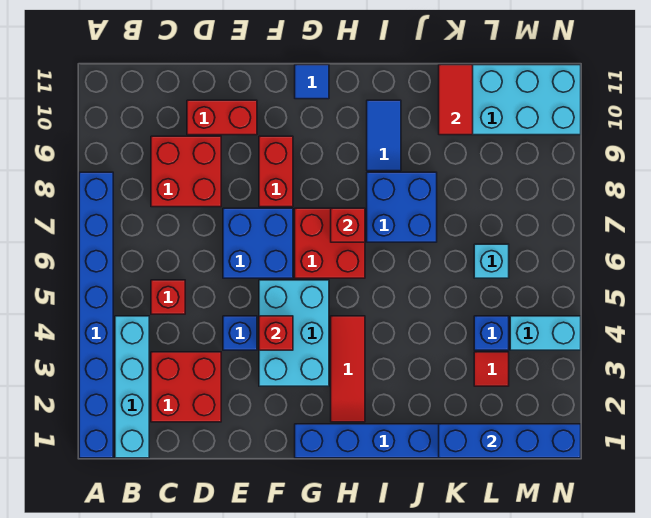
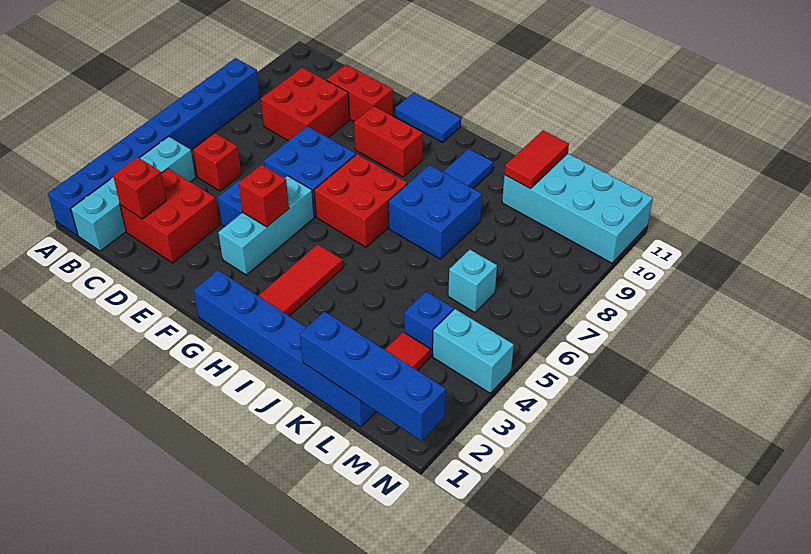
cyan 2x3 brick [259,280,329,386] -> cyan 1x3 brick [218,176,314,275]
red 1x2 brick [259,136,293,207] -> red 1x2 brick turned to [354,106,423,177]
blue 1x1 tile [295,65,329,99] -> blue 1x2 tile [395,93,461,142]
red 1x1 brick [331,208,365,242] -> red 1x1 brick moved to [113,157,166,219]

